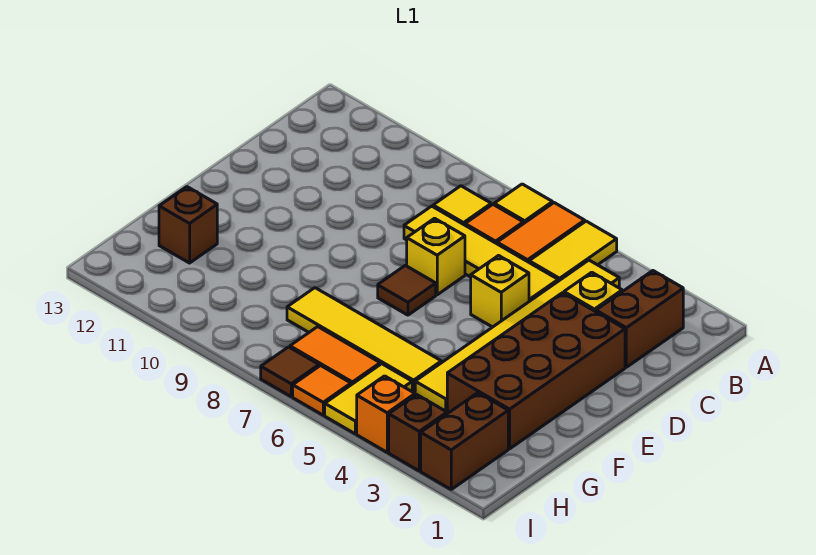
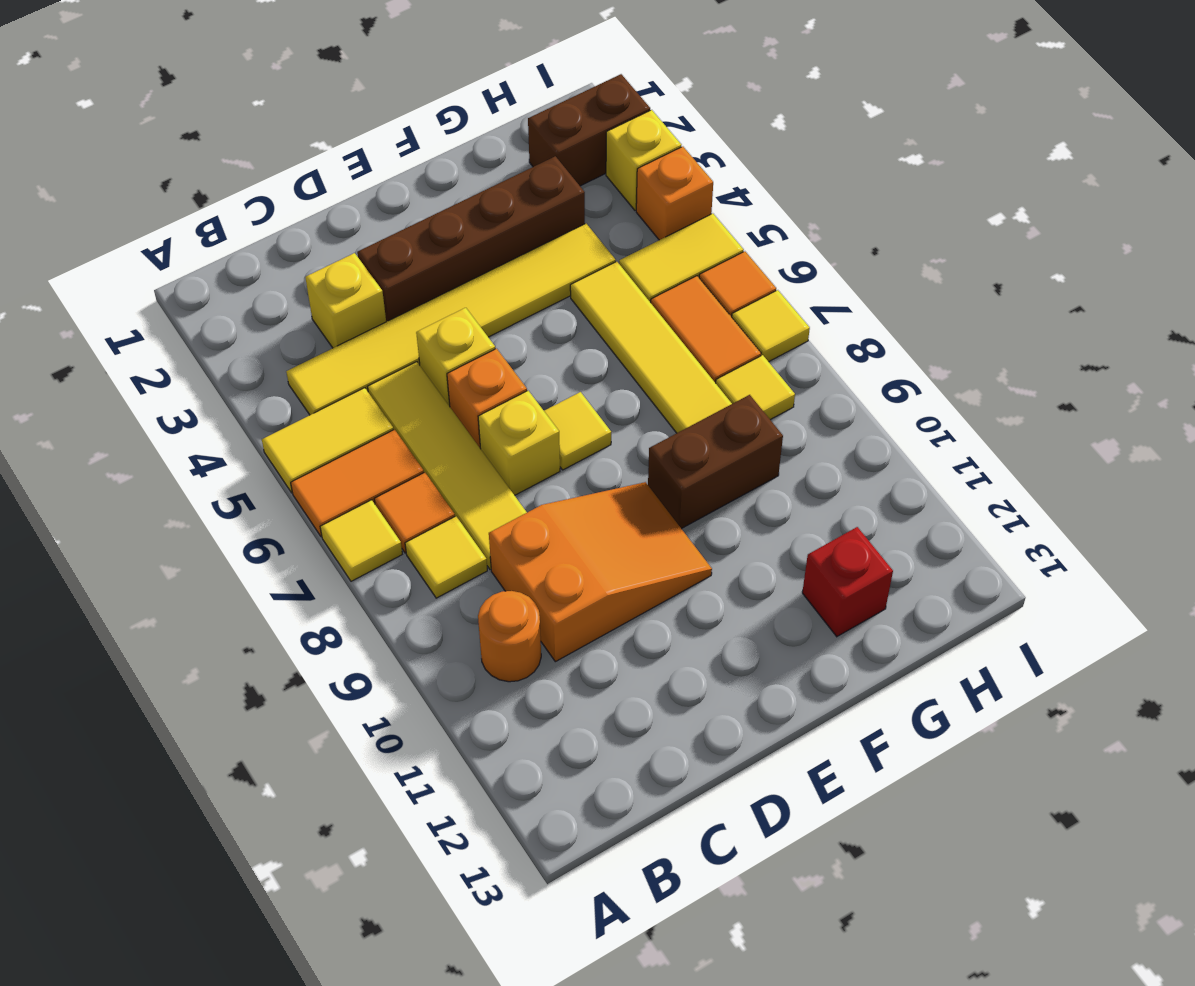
brown 1x2 brick [596,271,683,367] -> brown 1x2 brick moved to [648,395,783,529]
none -> orange 1x1 round brick [478,591,541,682]
none -> orange 2x3 slope [489,482,712,662]
brown 2x4 brick [447,293,625,449] -> brown 1x4 brick [357,156,585,322]
none -> orange 1x1 brick [447,349,527,447]
brown 1x1 tile [378,265,436,315] -> yellow 1x1 tile [544,392,611,470]
brown 1x1 brick [159,187,217,263] -> red 1x1 brick [802,527,893,637]
none -> yellow 1x1 tile [716,355,795,420]
brown 1x1 brick [389,395,447,471] -> yellow 1x1 brick [606,110,681,210]
brown 1x1 tile [261,347,319,396] -> yellow 1x1 tile [732,290,810,362]

